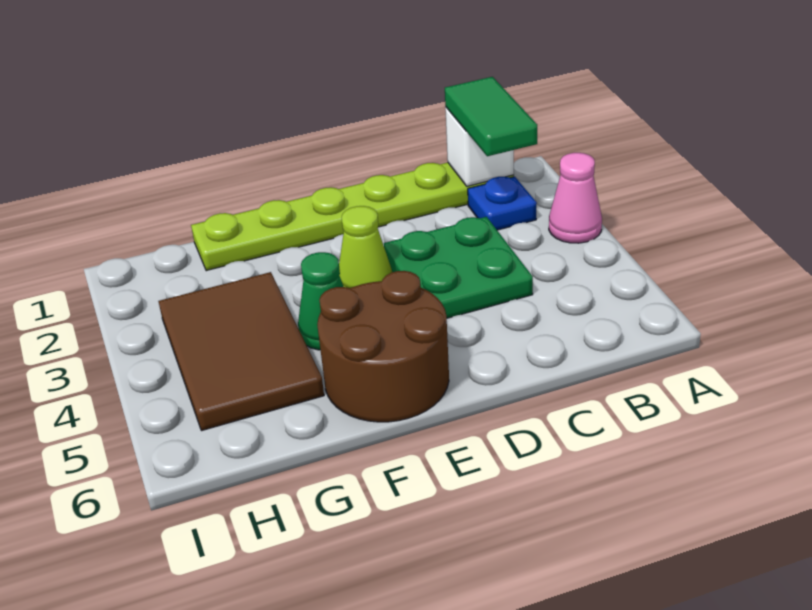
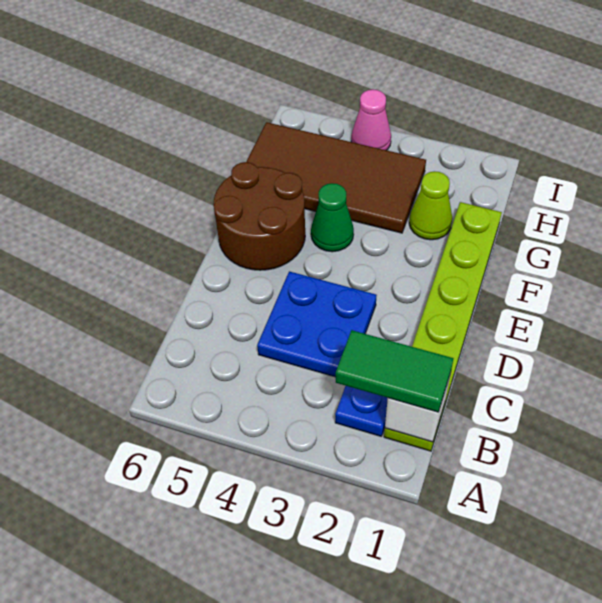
pink 1x1 cone [549,153,602,243] -> pink 1x1 cone moved to [351,89,391,150]
green 2x2 plate [384,217,533,318] -> blue 2x2 plate [257,271,377,377]
lime 1x1 cone [339,206,392,288] -> lime 1x1 cone moved to [409,171,452,240]
brown 2x3 tile [158,272,324,431] -> brown 2x4 tile [246,122,426,233]

